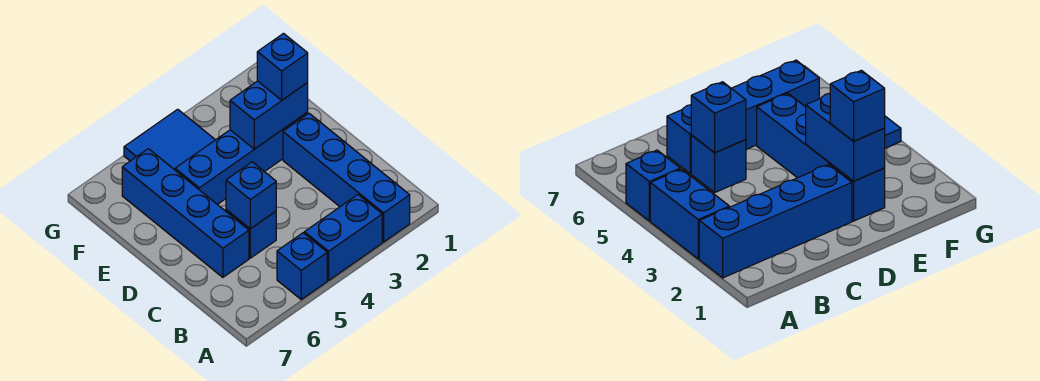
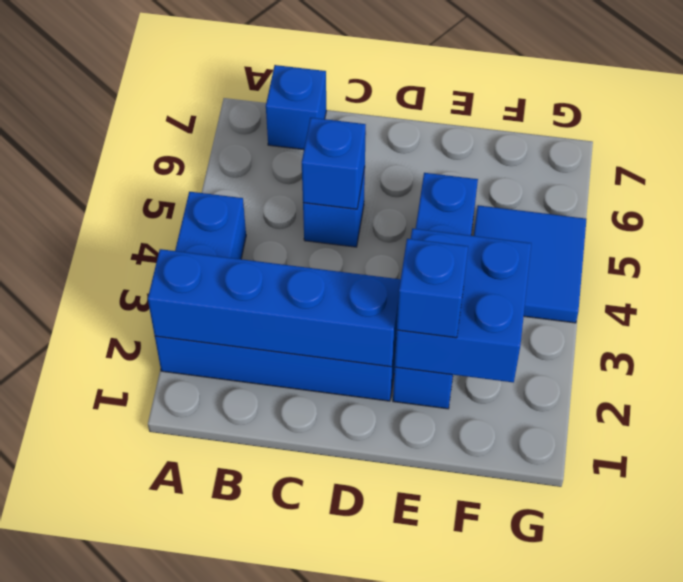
blue 1x1 brick [277,233,327,299] -> blue 1x1 brick moved to [266,65,326,150]
blue 1x4 brick [122,149,249,277] -> blue 1x4 brick moved to [148,249,401,367]
blue 1x2 brick [230,81,308,149] -> blue 2x2 brick [395,228,531,382]

